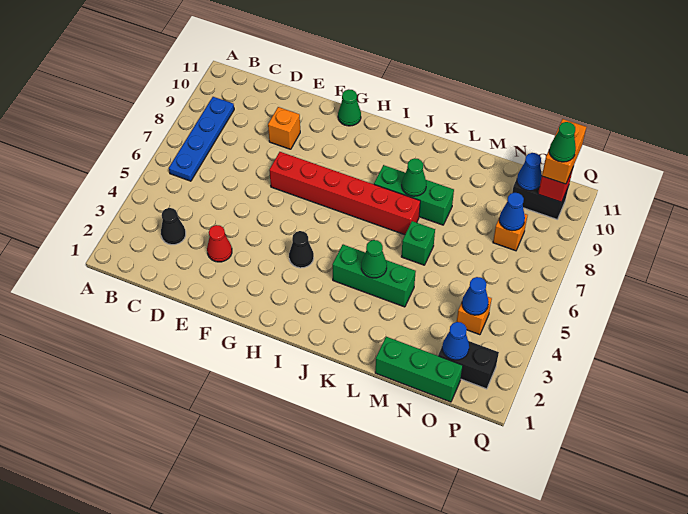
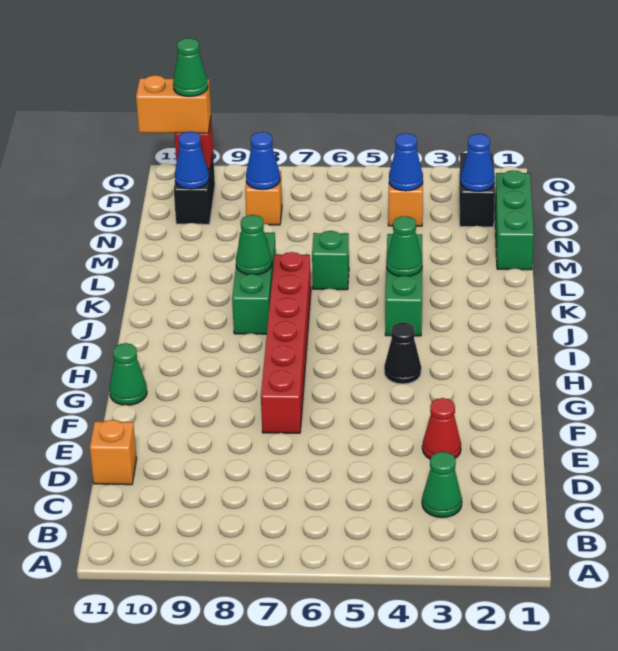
blue 1x4 plate [169,97,234,181] -> none
black 1x1 cone [161,208,186,245] -> green 1x1 cone [422,452,462,518]
orange 1x1 brick [268,107,300,149] -> orange 1x1 brick moved to [90,420,137,485]

